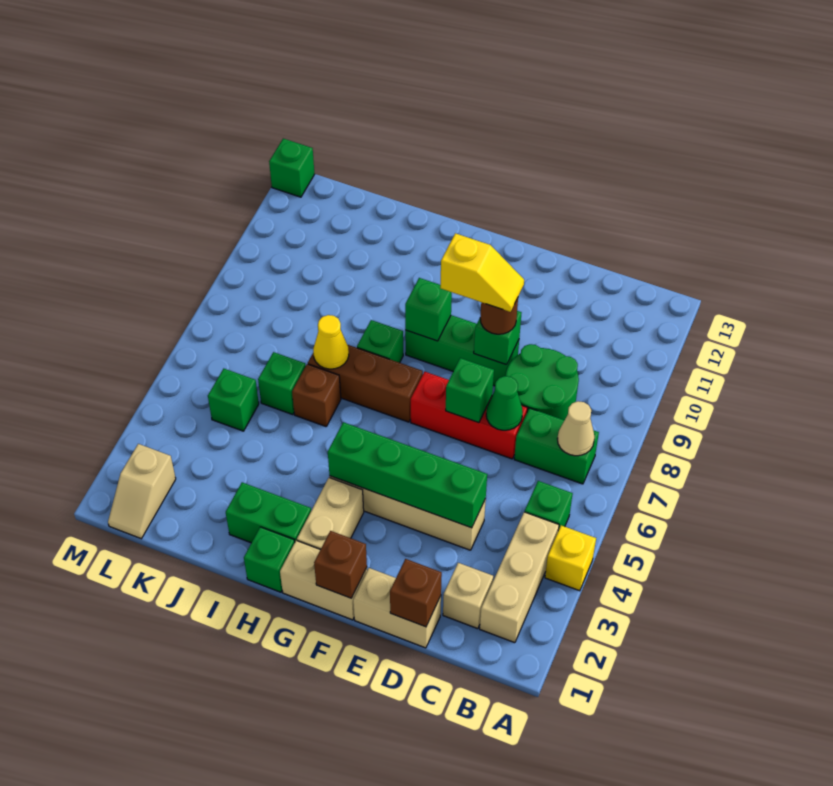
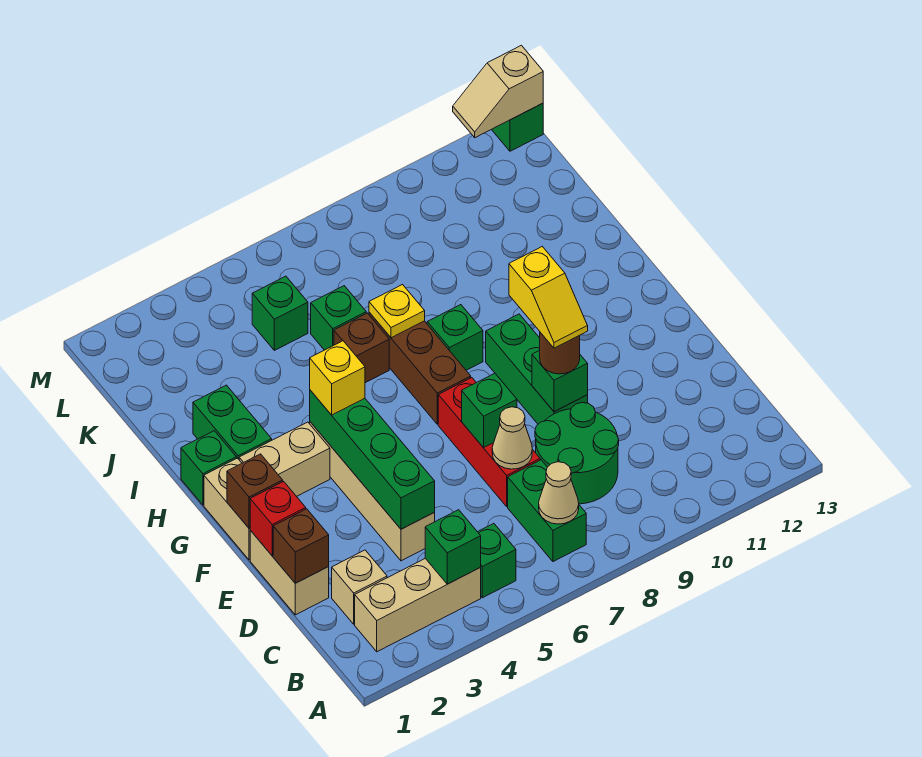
yellow 1x1 brick [545,525,596,591] -> yellow 1x1 brick moved to [310,341,365,415]
green 1x1 cone [486,376,523,430] -> tan 1x1 cone [492,407,532,469]
none -> red 1x1 brick [250,481,306,556]
green 1x1 brick [405,278,452,341] -> green 1x1 brick moved to [425,510,481,584]
yellow 1x1 cone [313,315,349,369] -> yellow 1x1 plate [369,285,425,338]
tan 1x2 slope [108,444,176,539] -> tan 1x2 slope moved to [453,45,543,138]

